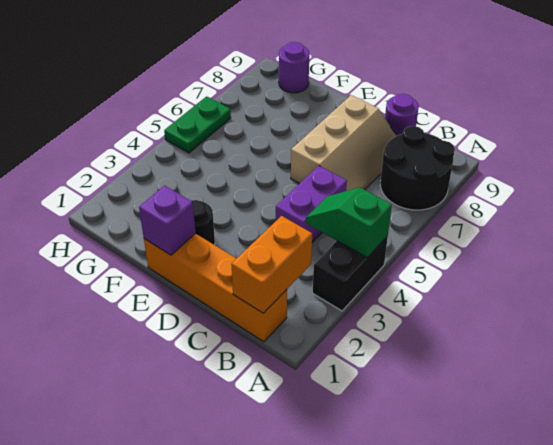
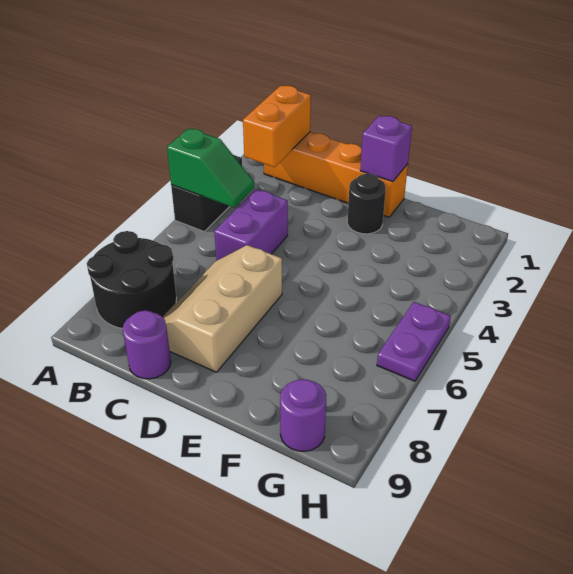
green 1x2 plate [164,96,231,153] -> purple 1x2 plate [377,302,451,381]

